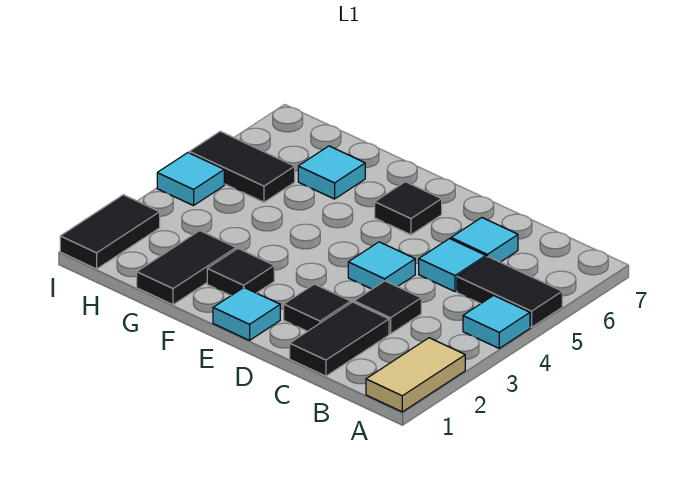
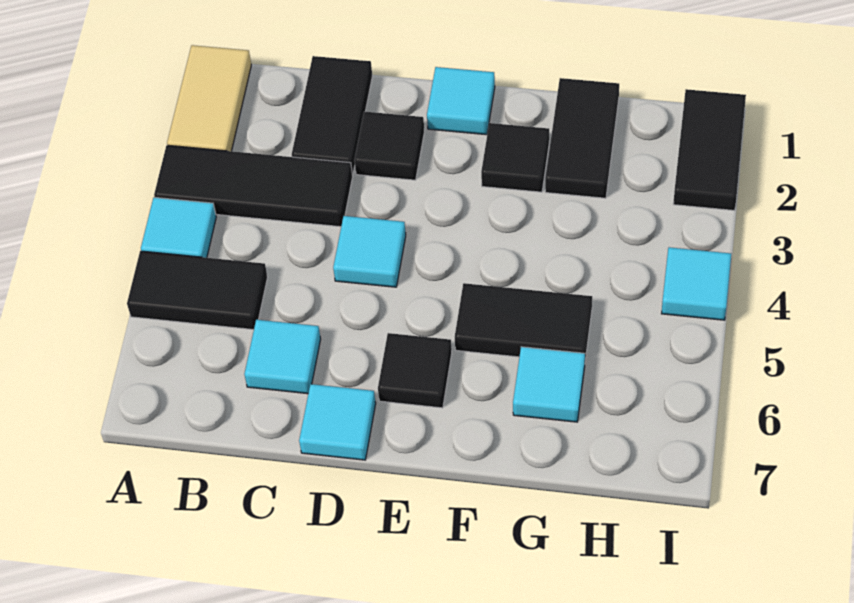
black 1x1 tile [354,281,421,334] -> black 1x3 tile [154,145,353,227]
cyan 1x1 tile [419,239,486,292] -> cyan 1x1 tile moved to [299,384,376,460]
black 1x2 tile [189,131,295,202] -> black 1x2 tile moved to [455,283,592,360]

